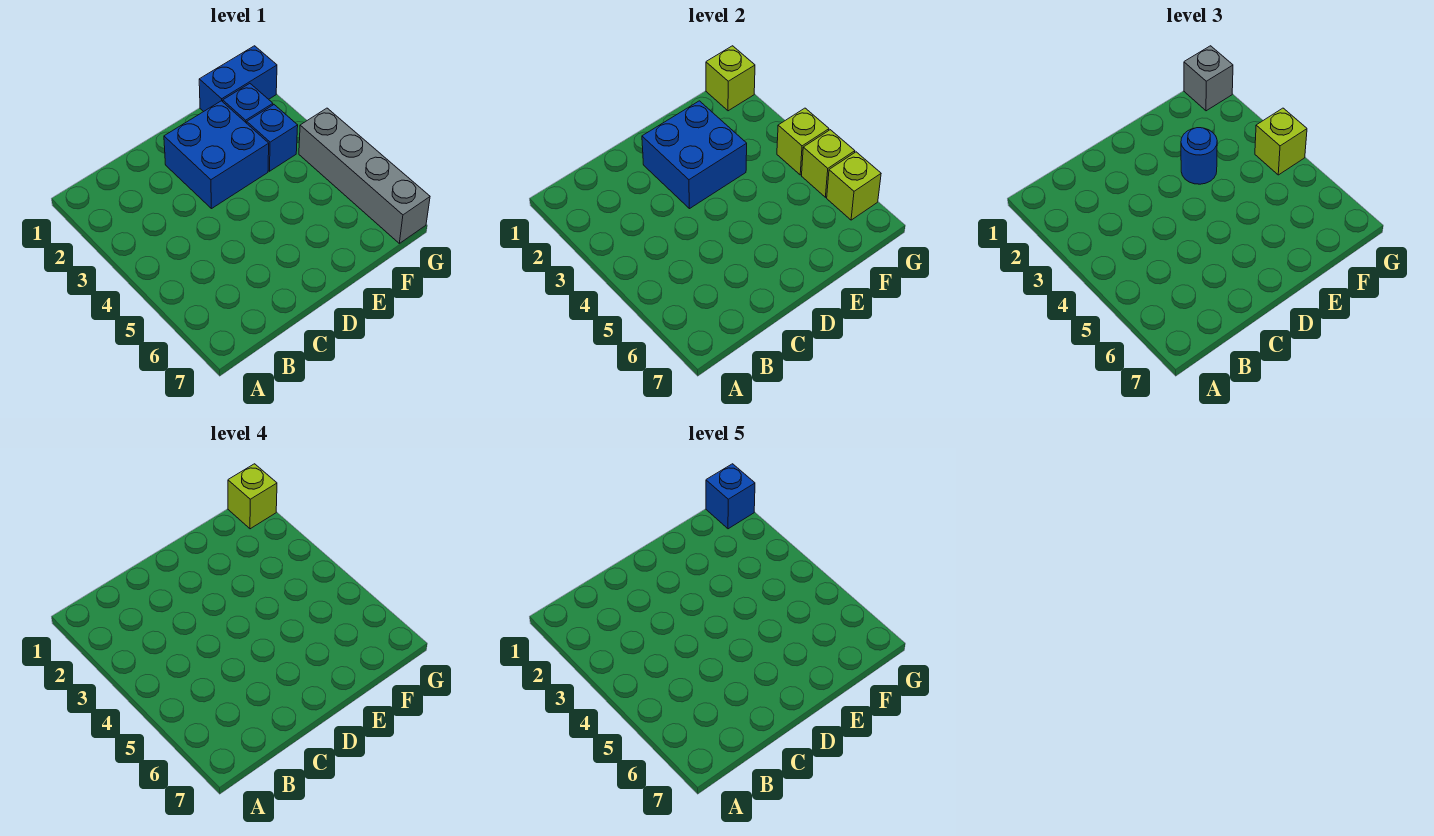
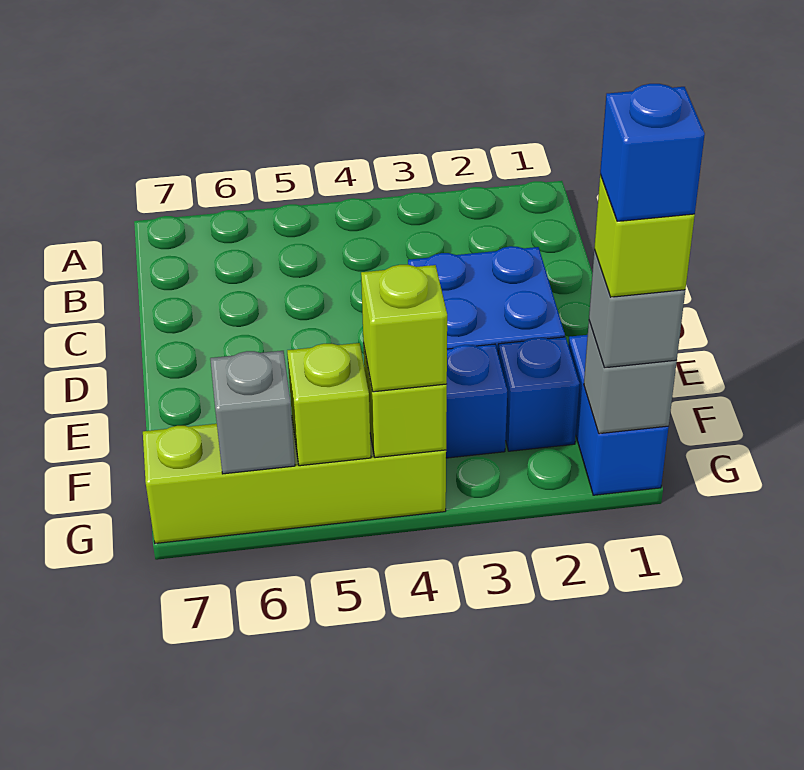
blue 2x2 brick [642,101,747,209] -> none
blue 1x1 round brick [1181,128,1217,184] -> none
lime 1x1 brick [706,46,755,111] -> grey 1x1 brick [584,321,677,434]
grey 1x4 brick [299,108,430,243] -> lime 1x4 brick [143,420,446,543]
lime 1x1 brick [827,152,881,220] -> grey 1x1 brick [210,351,295,474]

